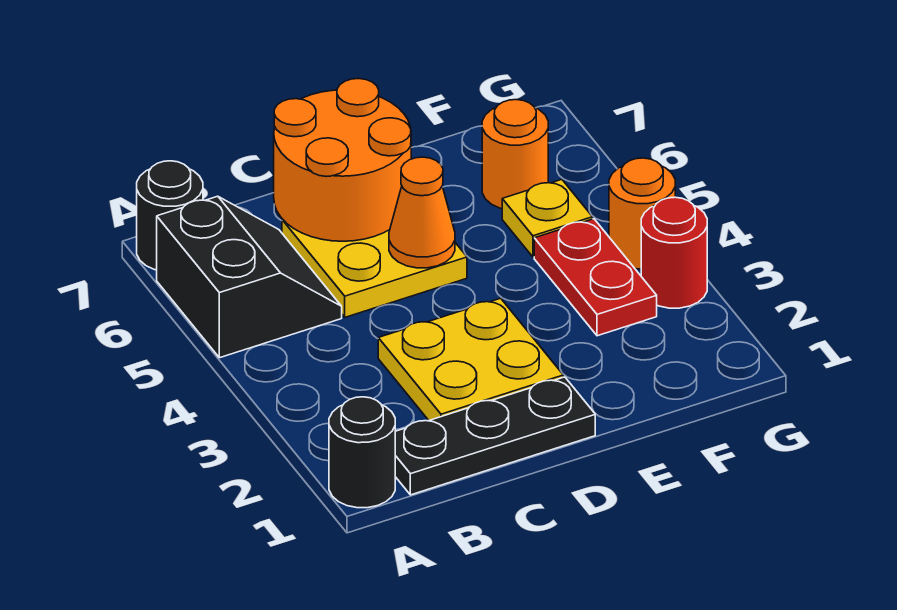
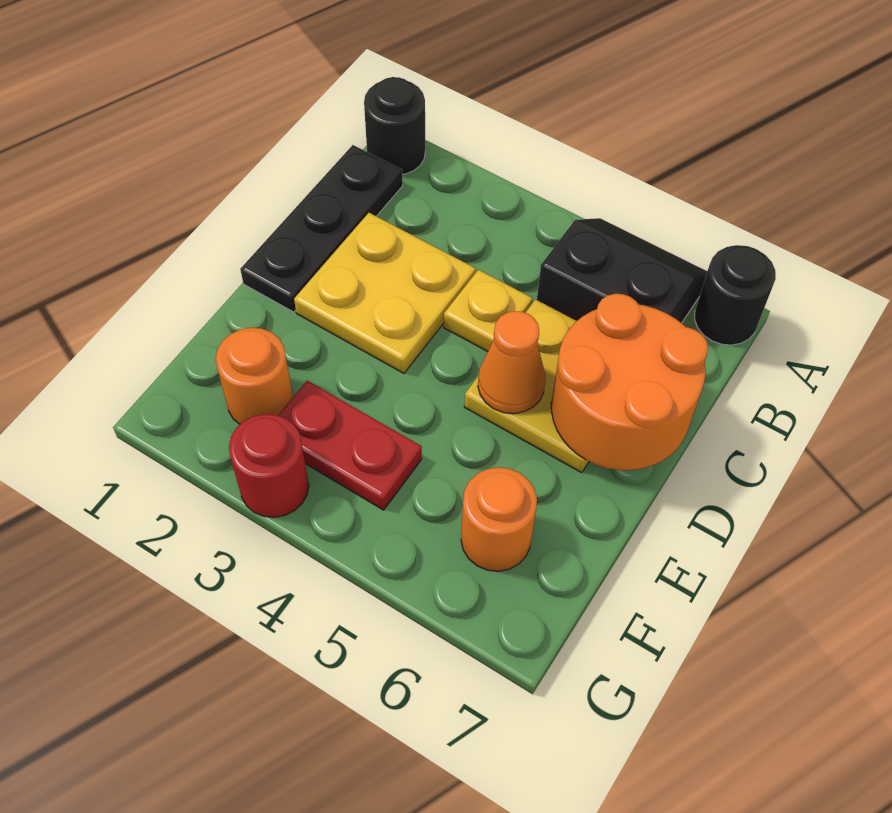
black 2x2 slope [157,196,342,358] -> black 2x2 slope turned to [537,218,707,323]
yellow 1x1 plate [502,179,593,257] -> yellow 1x1 plate moved to [444,270,533,352]
orange 1x1 round brick [609,158,675,269] -> orange 1x1 round brick moved to [216,328,293,424]

